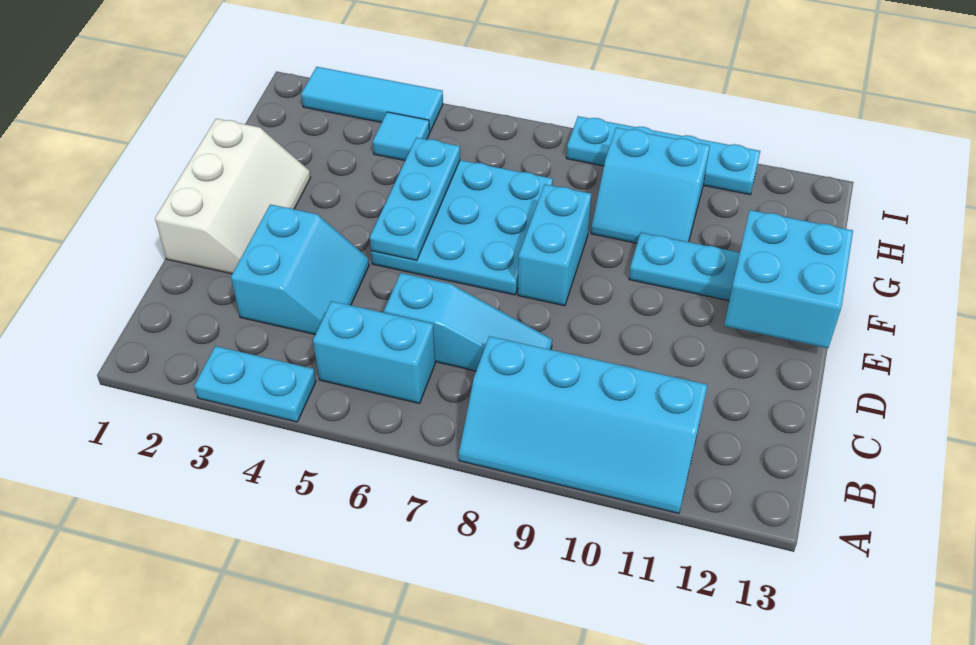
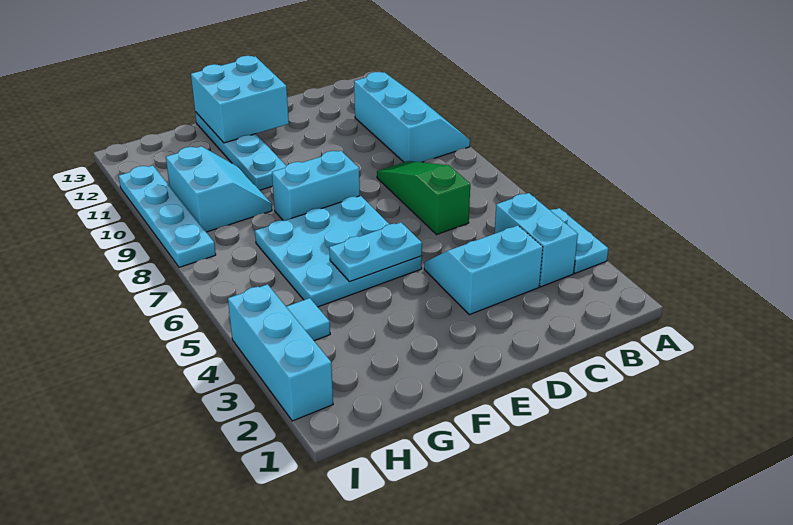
cyan 2x4 slope [459,336,708,513] -> cyan 2x3 slope [354,72,470,162]
cyan 1x2 brick [313,301,435,403] -> cyan 1x2 brick moved to [494,193,578,287]
cyan 1x3 slope [384,273,552,371] -> green 1x3 slope [377,161,470,234]
white 2x3 slope [155,119,310,274] -> none
cyan 1x3 plate [370,137,460,260] -> cyan 1x2 plate [329,222,422,282]
cyan 1x3 tile [301,67,443,131] -> cyan 1x3 brick [228,284,333,421]

